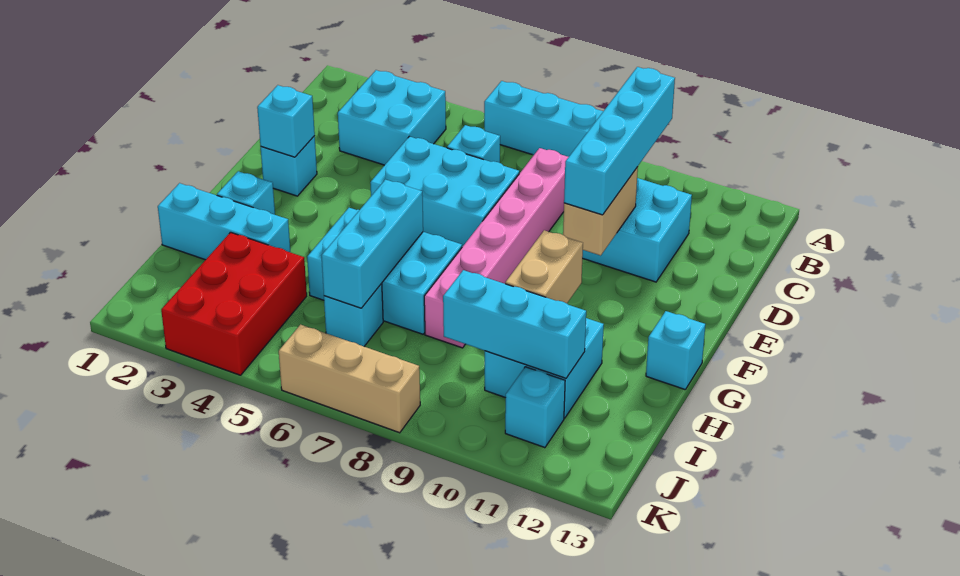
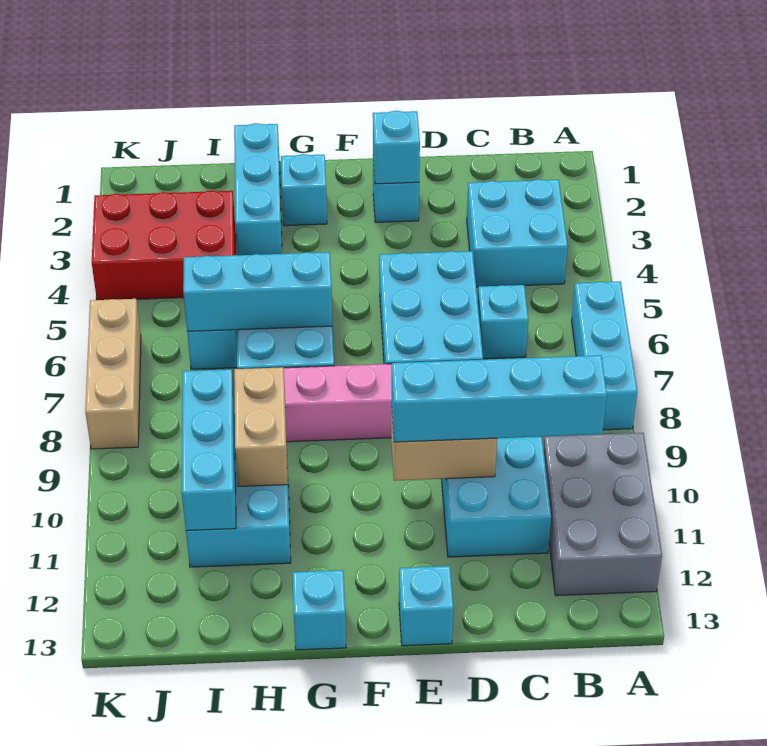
none -> grey 2x3 brick [543,433,662,596]
tan 1x2 brick [505,230,583,303] -> tan 1x2 brick turned to [234,367,288,486]
cyan 1x1 brick [505,367,565,448] -> cyan 1x1 brick moved to [399,566,453,646]

